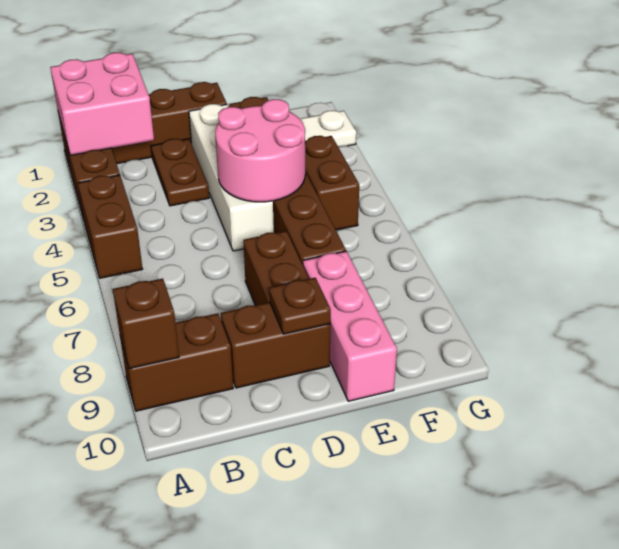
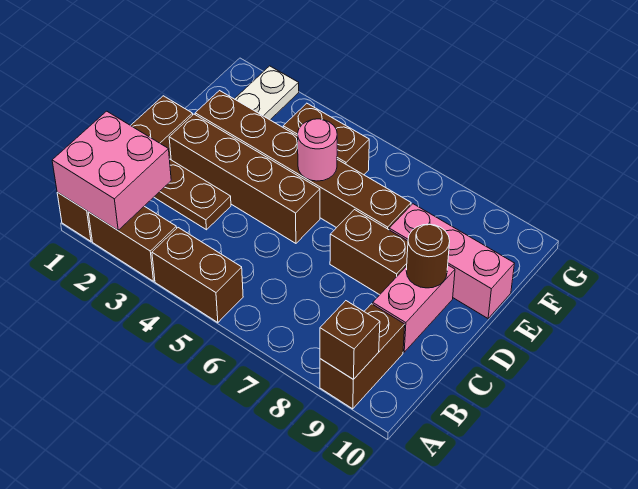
brown 1x2 brick [221,302,330,388] -> pink 1x2 brick [373,265,455,352]
white 1x4 brick [189,104,274,251] -> brown 1x4 brick [169,114,320,243]
pink 2x2 round brick [215,99,305,202] -> pink 1x1 round brick [298,119,337,181]
brown 1x1 plate [269,278,331,334] -> brown 1x1 round brick [406,224,450,288]

